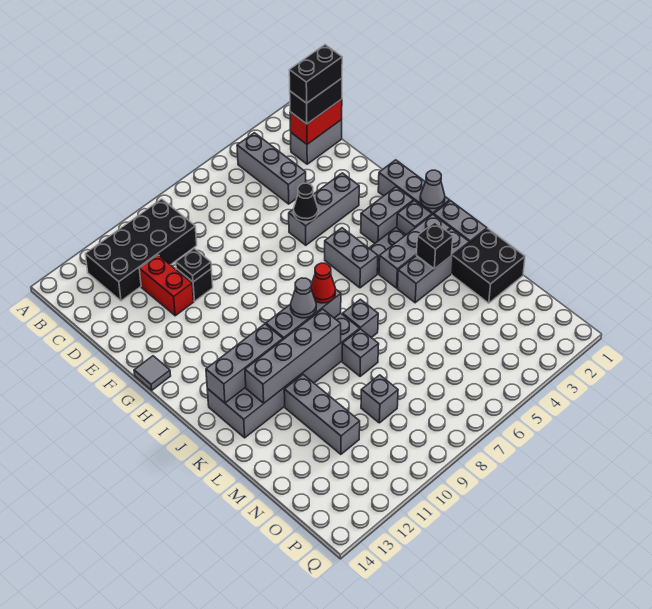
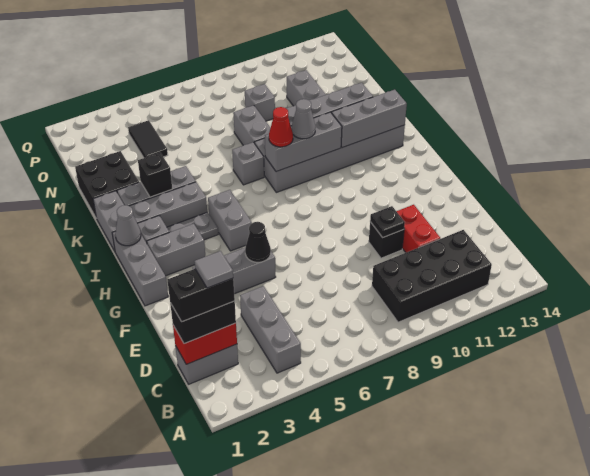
grey 1x1 tile [134,356,171,390] -> grey 1x1 tile moved to [194,251,233,288]
grey 1x1 brick [342,329,379,376] -> grey 1x2 brick [233,105,270,145]
none -> black 1x2 tile [128,120,168,158]

